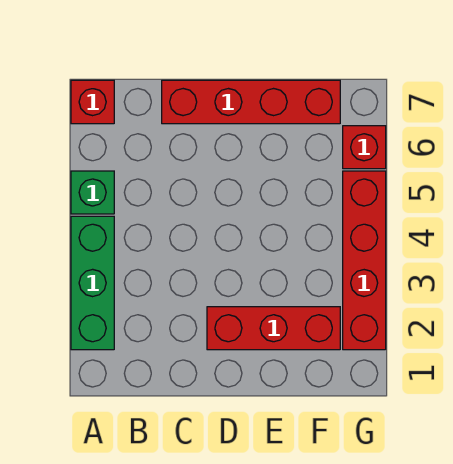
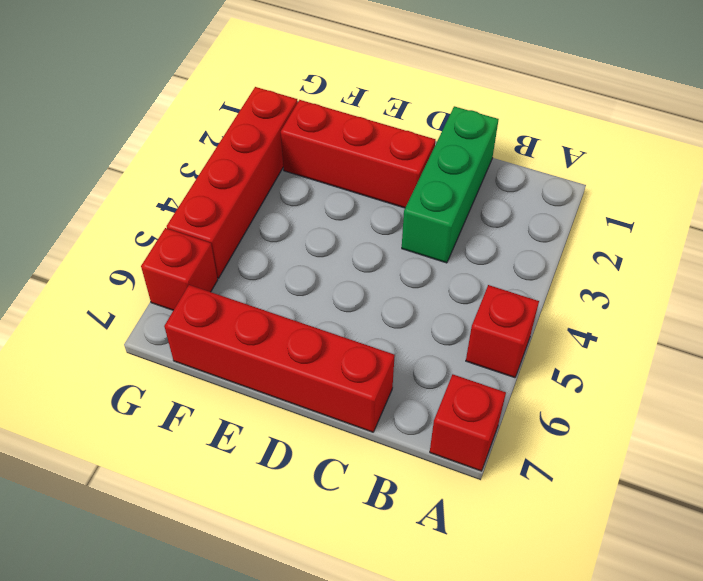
green 1x3 brick [71,216,114,350] -> green 1x3 brick moved to [402,106,499,263]
green 1x1 brick [71,171,114,214] -> red 1x1 brick [466,285,539,378]

